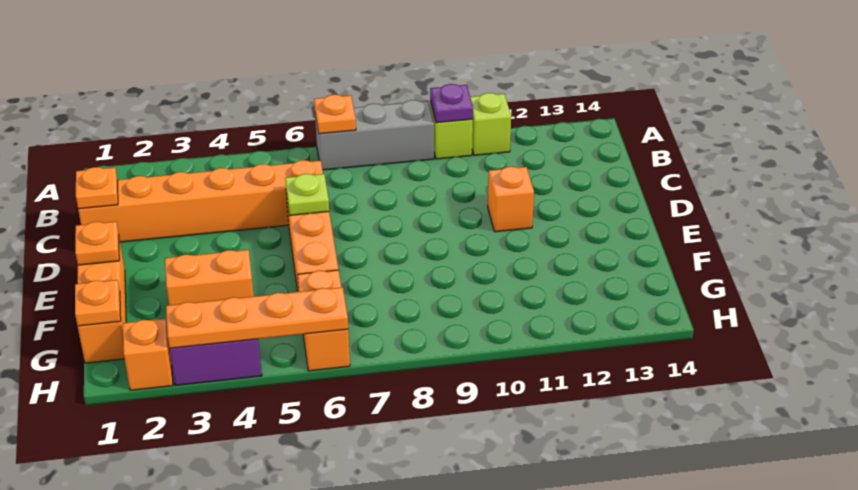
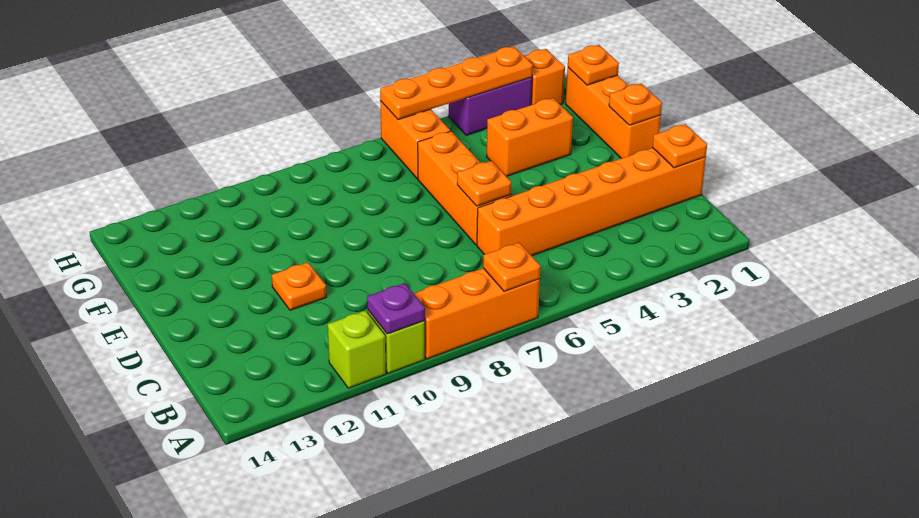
grey 1x3 brick [315,100,434,170] -> orange 1x3 brick [413,268,540,359]
lime 1x1 plate [285,174,329,215] -> orange 1x1 plate [457,161,511,206]
orange 1x1 brick [488,167,534,232] -> orange 1x1 plate [272,262,326,310]

